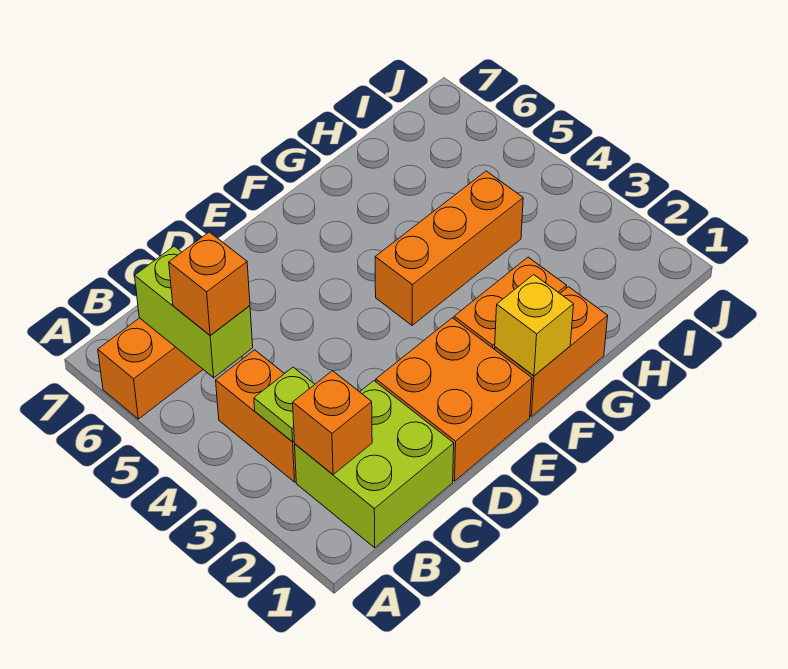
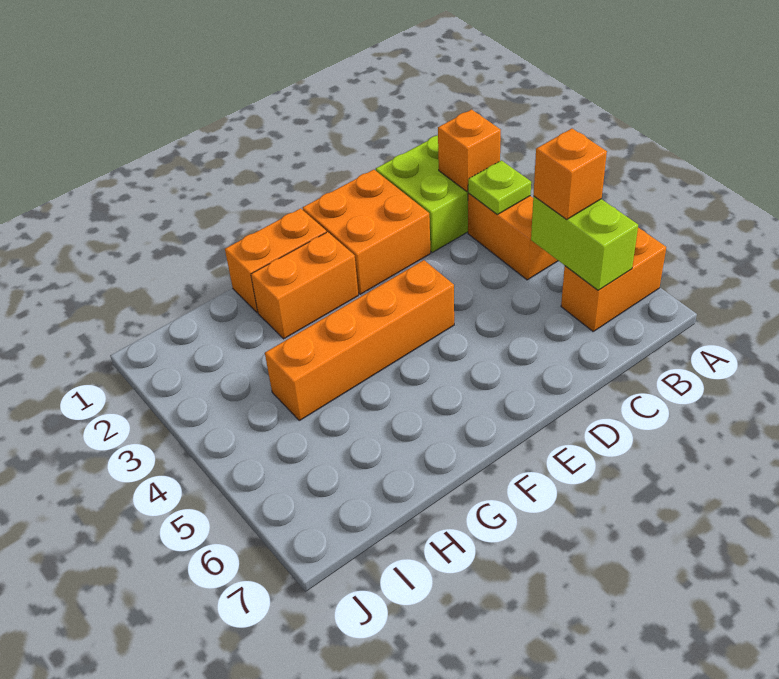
yellow 1x1 brick [495,275,574,376] -> none
orange 1x3 brick [375,171,523,325] -> orange 1x4 brick [265,260,454,421]

